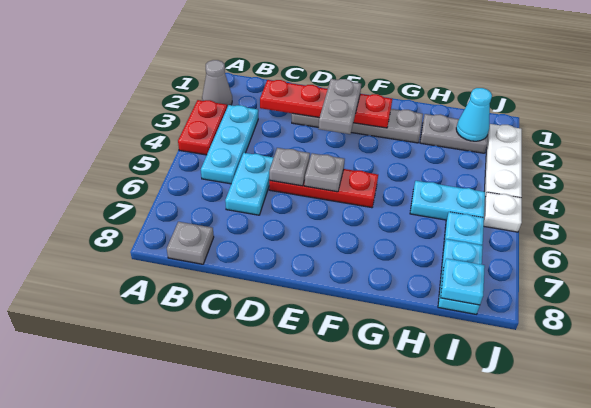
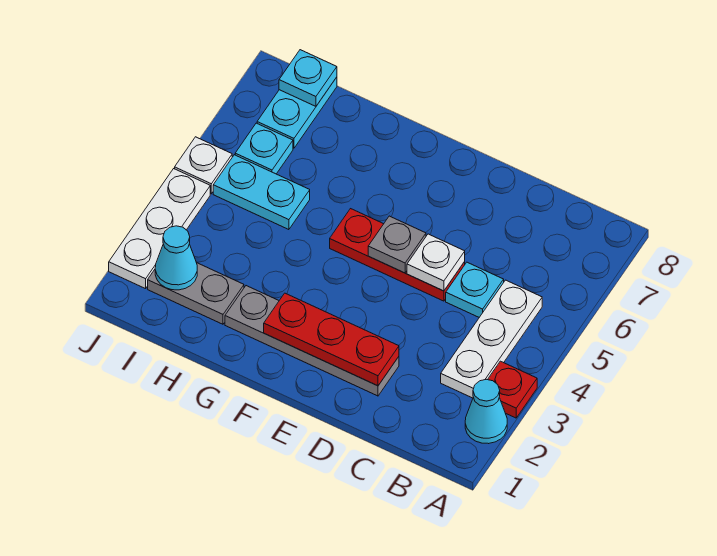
grey 1x1 cone [202,60,232,107] -> cyan 1x1 cone [465,379,507,444]
red 1x2 plate [178,100,227,155] -> red 1x1 plate [488,361,537,418]
cyan 1x3 plate [201,105,258,184] -> white 1x3 plate [441,280,542,398]
grey 1x1 plate [167,222,214,264] -> none
red 1x4 plate [260,80,392,128] -> red 1x3 plate [264,293,399,386]
cyan 1x2 plate [225,153,274,215] -> cyan 1x1 plate [446,262,504,317]
grey 1x1 plate [269,148,310,186] -> white 1x1 plate [407,234,465,291]
grey 1x2 plate [318,79,361,134] -> none

